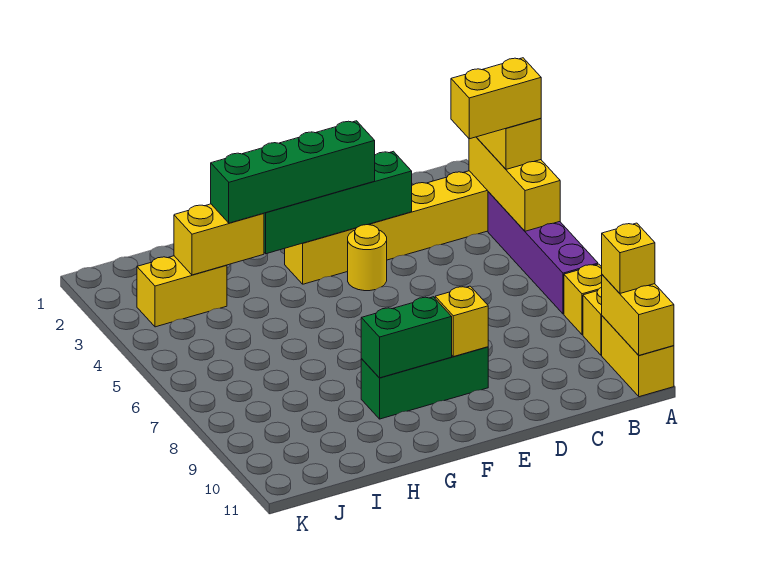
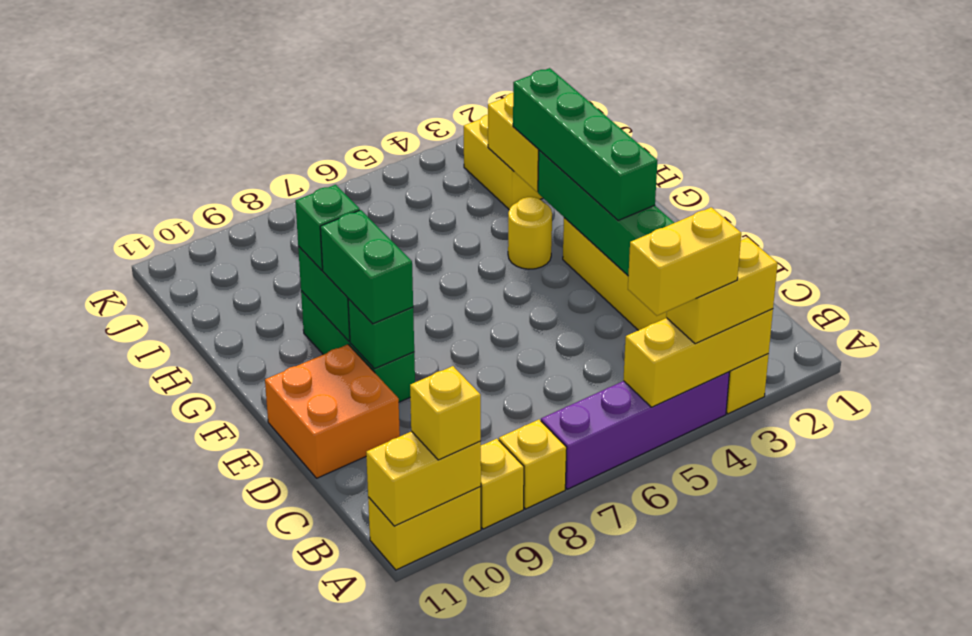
yellow 1x2 brick [451,58,541,139] -> yellow 1x2 brick turned to [628,207,741,316]
none -> orange 2x2 brick [265,344,400,478]
yellow 1x1 round brick [348,225,387,291] -> yellow 1x1 round brick moved to [508,197,552,269]
yellow 1x1 brick [435,286,488,357] -> green 1x1 brick [348,299,414,369]
none -> green 1x2 brick [320,210,413,324]
none -> green 1x1 brick [295,185,360,270]

